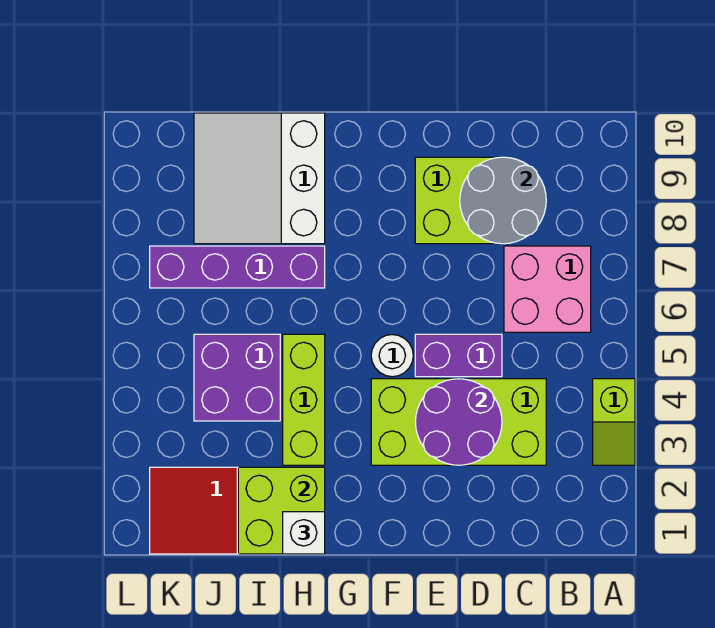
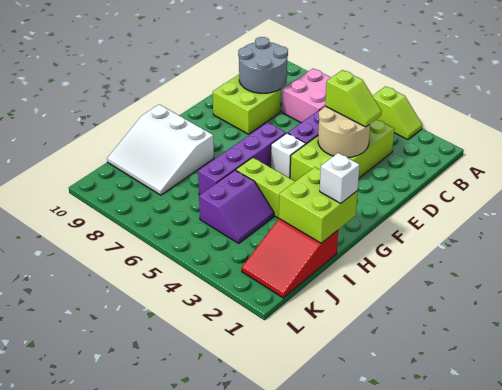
purple 2x2 round brick [416,379,502,465] -> tan 2x2 round brick [318,106,370,158]
none -> lime 1x2 slope [325,70,382,127]
white 1x1 round brick [371,335,413,377] -> white 1x1 brick [271,133,306,178]
purple 1x4 brick [150,246,325,288] -> purple 1x4 brick moved to [198,122,286,195]
purple 2x2 brick [194,334,280,421] -> purple 2x2 slope [199,170,274,243]

